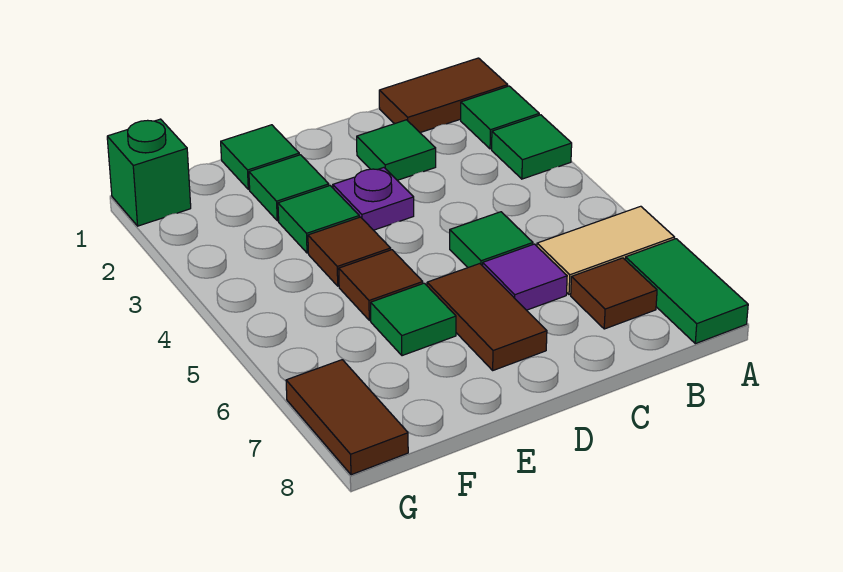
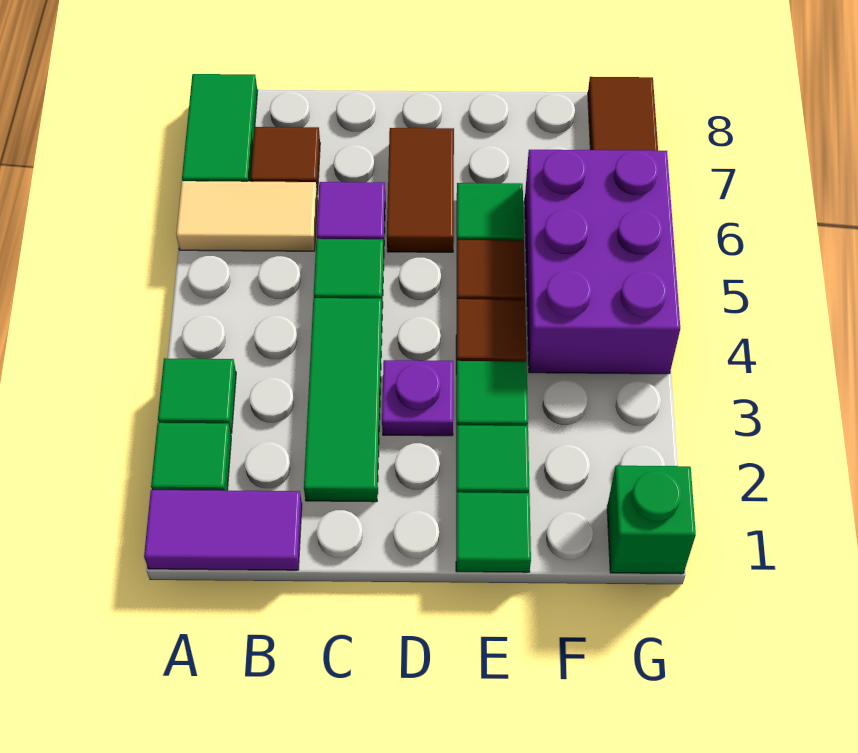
brown 1x2 tile [379,58,508,133] -> purple 1x2 tile [144,490,302,570]
green 1x1 tile [357,120,436,180] -> green 1x3 tile [304,298,382,502]
none -> purple 2x3 brick [525,150,680,374]

